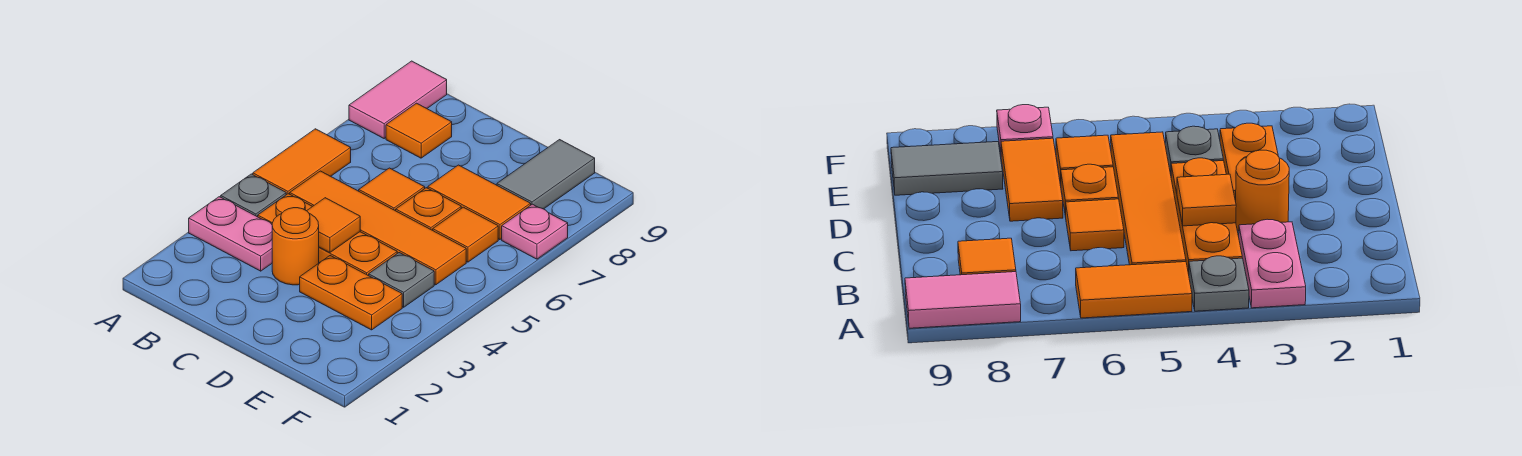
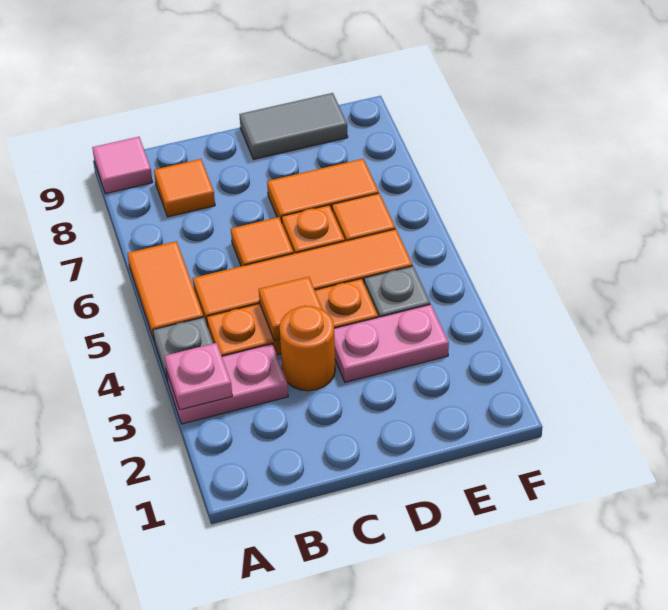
pink 1x2 tile [349,61,447,138] -> pink 1x1 tile [92,137,153,194]
orange 1x2 plate [300,256,402,330] -> pink 1x2 plate [334,304,449,382]
grey 1x2 tile [497,140,595,209] -> grey 1x2 tile turned to [239,93,348,159]
pink 1x1 plate [502,204,568,259] -> pink 1x1 plate moved to [165,343,232,410]

